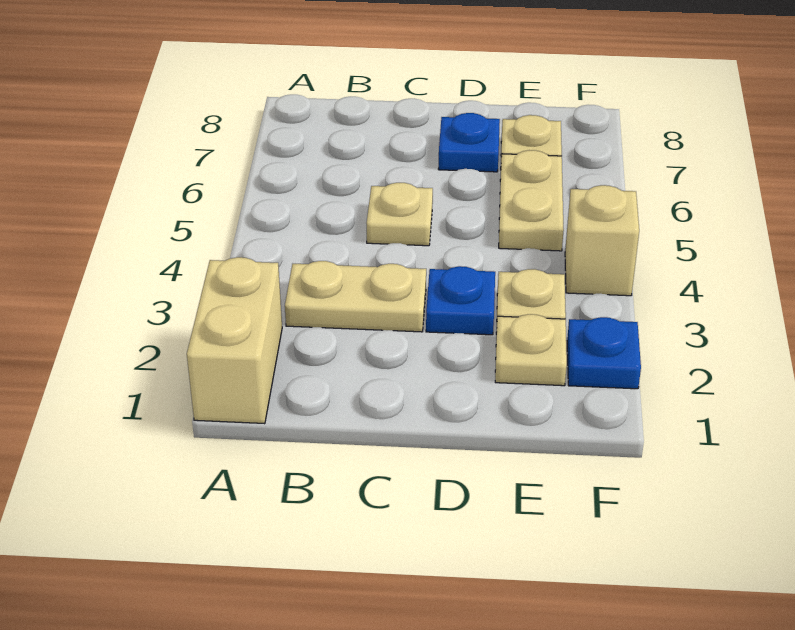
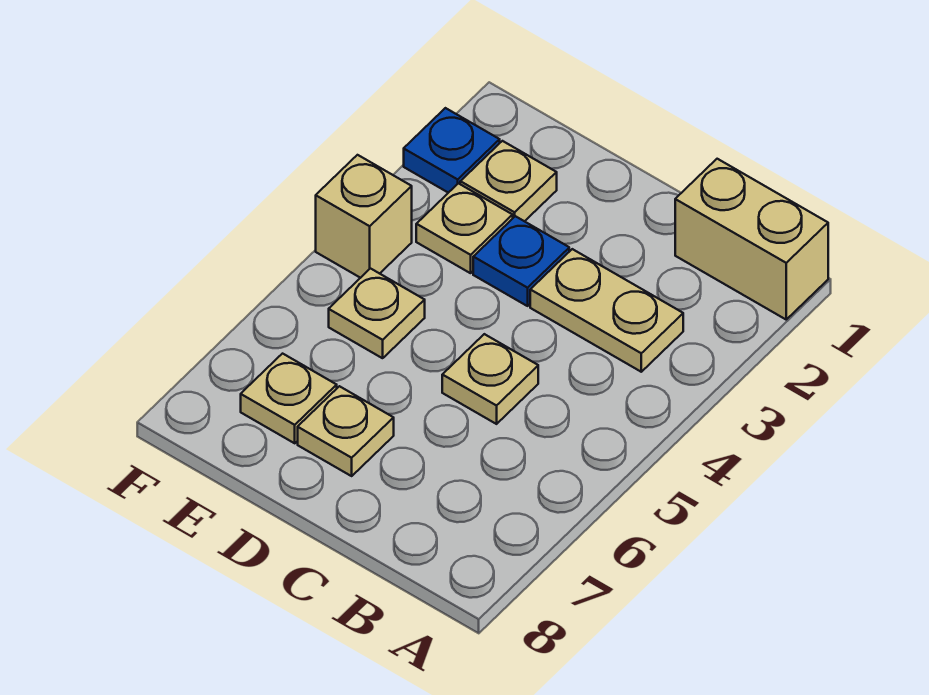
tan 1x2 brick [187,257,282,424] -> tan 1x2 brick turned to [675,159,828,319]
blue 1x1 plate [439,113,500,172] -> tan 1x1 plate [298,386,394,476]
tan 1x2 plate [499,150,564,251] -> tan 1x1 plate [329,269,425,358]

